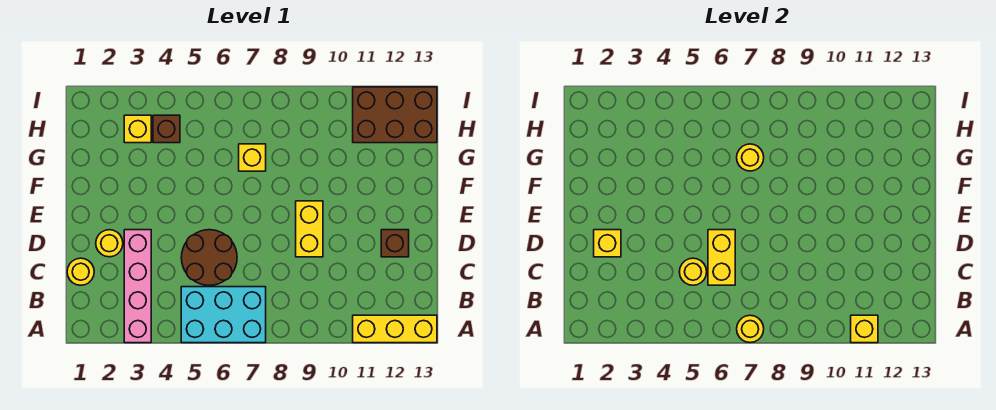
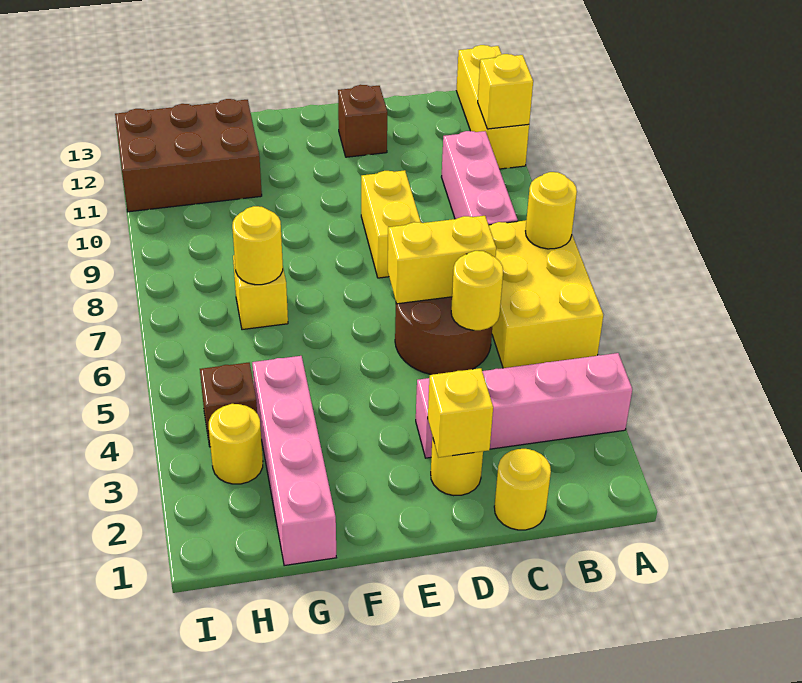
cyan 2x3 brick [181,287,266,343] -> yellow 2x3 brick [489,220,603,368]
none -> pink 1x3 brick [442,131,518,225]
yellow 1x2 brick [296,201,323,257] -> yellow 1x2 brick turned to [361,170,421,278]
none -> pink 1x4 brick [252,356,336,566]
yellow 1x1 brick [124,115,151,143] -> yellow 1x1 round brick [209,404,263,484]
brown 2x3 brick [353,87,437,143] -> brown 2x3 brick turned to [115,99,262,212]

